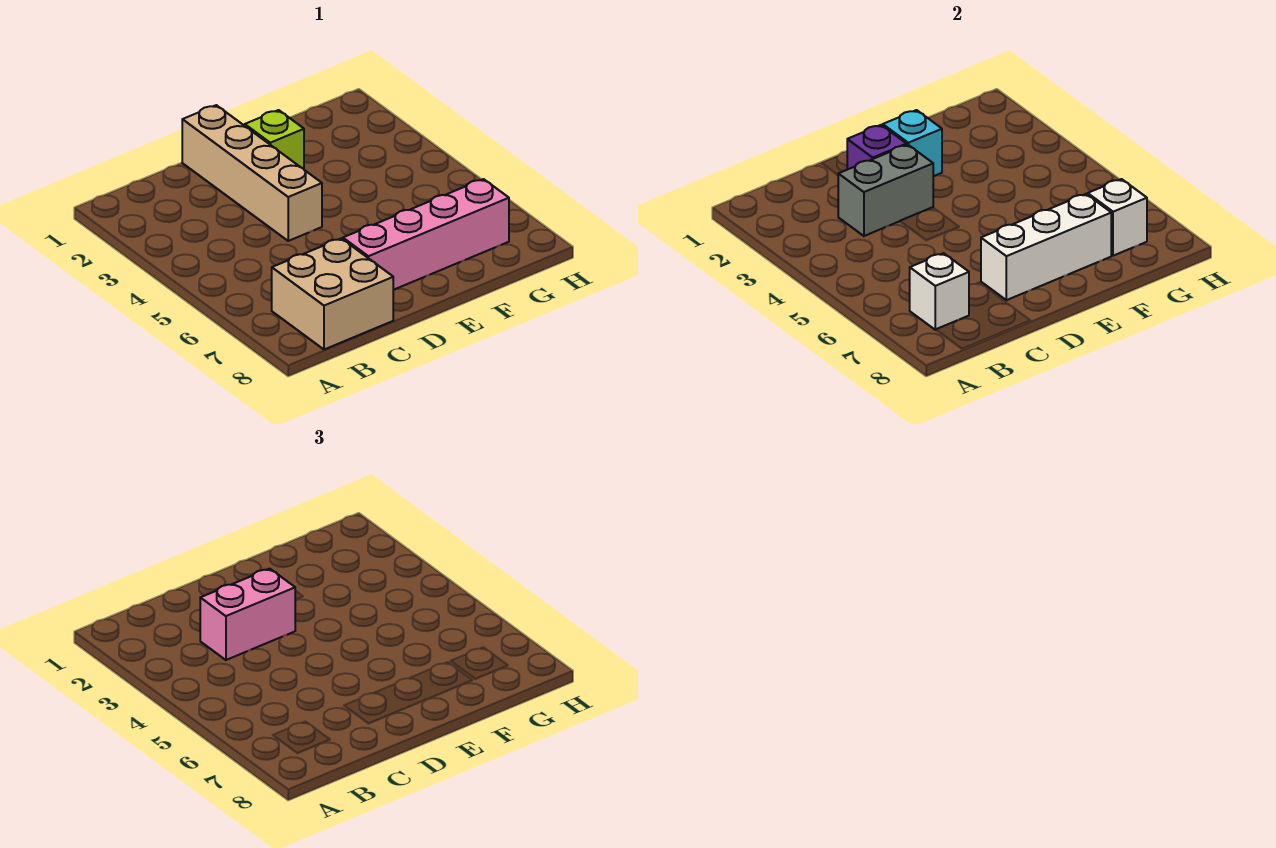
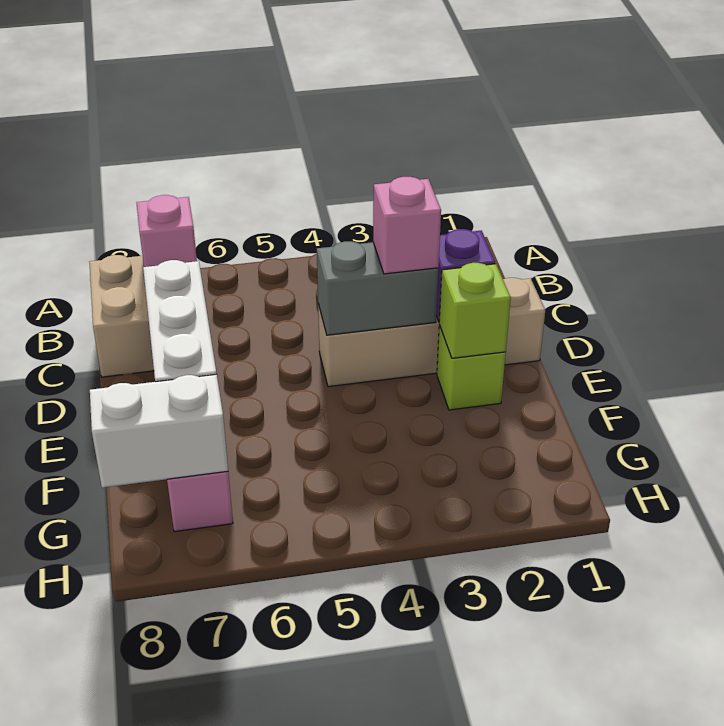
white 1x1 brick [910,253,969,330] -> pink 1x1 brick [136,195,197,267]
grey 1x2 brick [838,145,933,236] -> grey 1x2 brick turned to [317,241,439,335]
pink 1x2 brick [200,569,296,660] -> pink 1x1 brick [373,177,441,274]
cyan 1x1 brick [883,110,942,176] -> lime 1x1 brick [439,263,511,358]
white 1x1 brick [1088,179,1147,256] -> white 1x2 brick [90,374,228,488]

